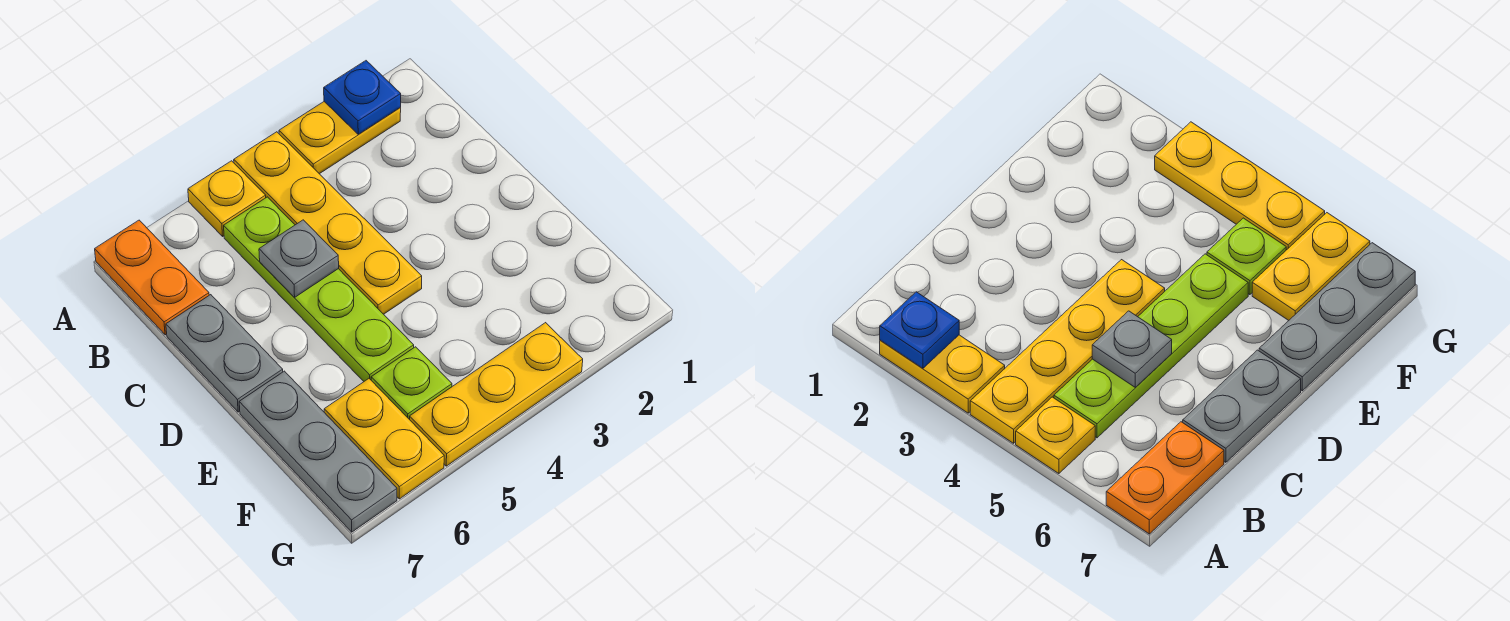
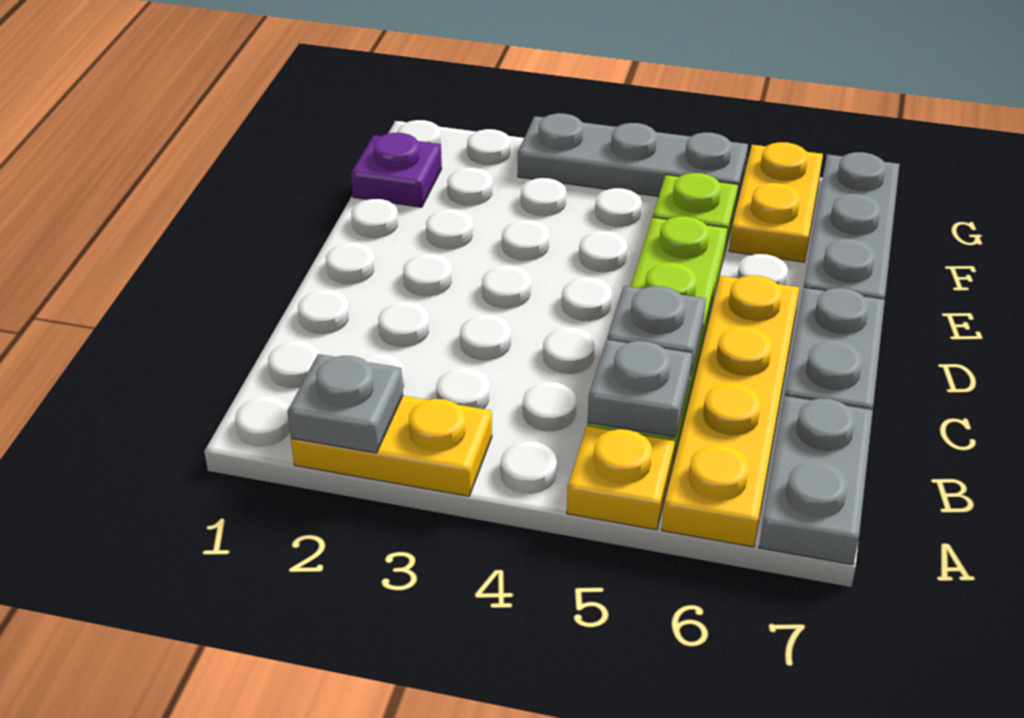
blue 1x1 plate [324,61,401,134] -> grey 1x1 plate [288,354,403,453]
yellow 1x4 plate [234,132,422,314] -> yellow 1x4 plate moved to [662,275,799,547]
orange 1x2 plate [95,220,209,335] -> grey 1x2 plate [759,396,873,565]
none -> grey 1x1 plate [588,340,692,437]
none -> purple 1x1 plate [351,133,442,207]
yellow 1x3 plate [410,323,583,466] -> grey 1x3 plate [518,113,748,205]

